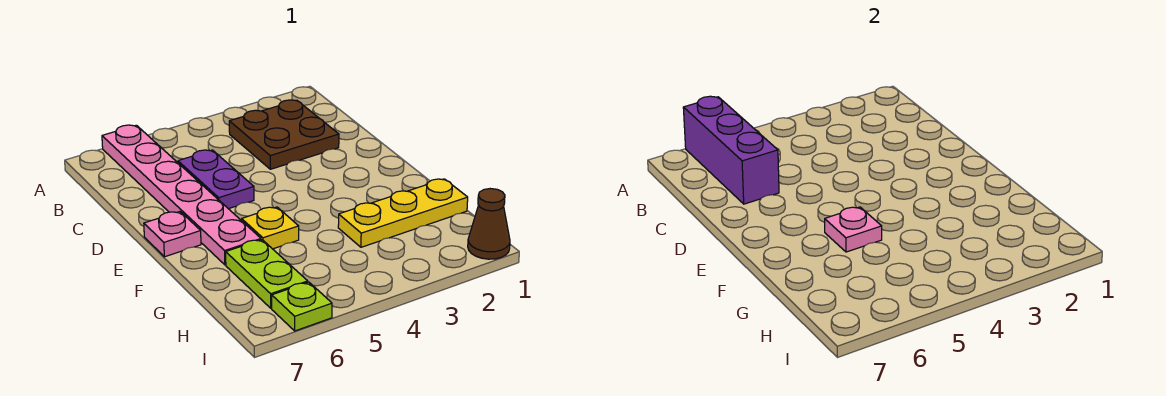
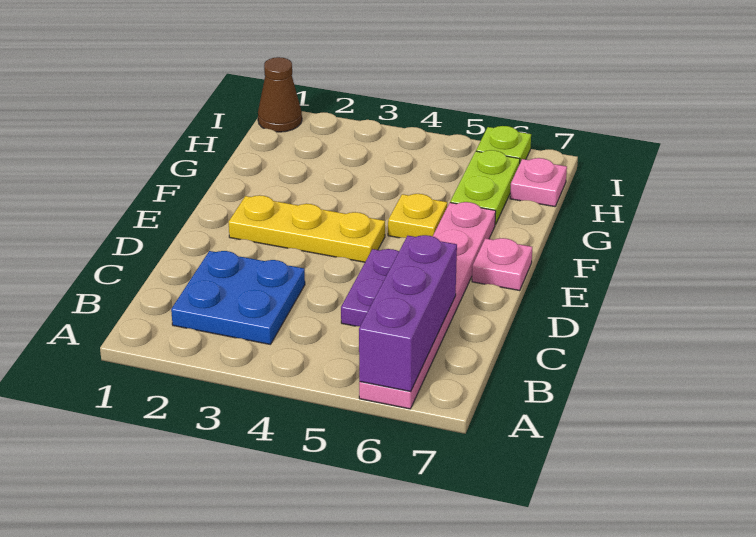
brown 2x2 plate [229,100,339,169] -> blue 2x2 plate [171,251,305,344]
pink 1x1 plate [825,207,882,252] -> pink 1x1 plate moved to [510,158,567,207]
yellow 1x3 plate [338,179,468,247] -> yellow 1x3 plate moved to [229,195,385,262]

